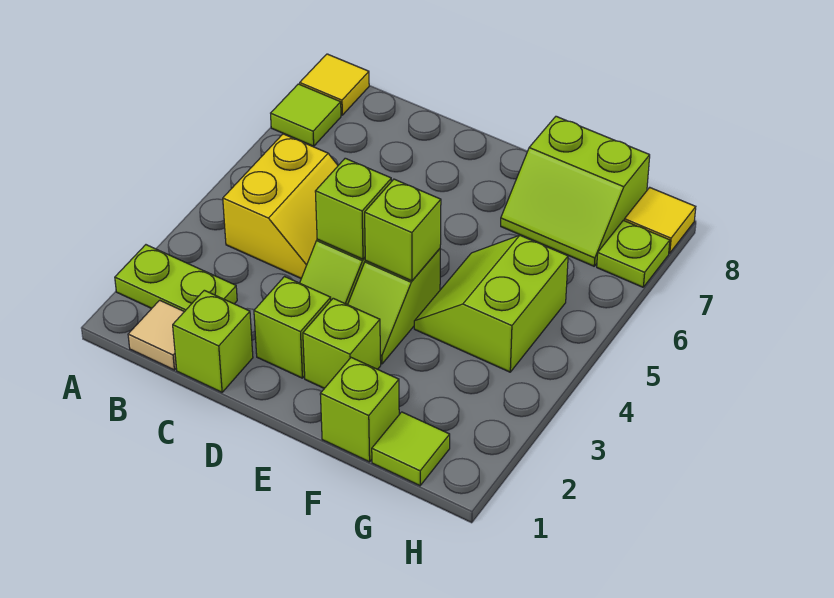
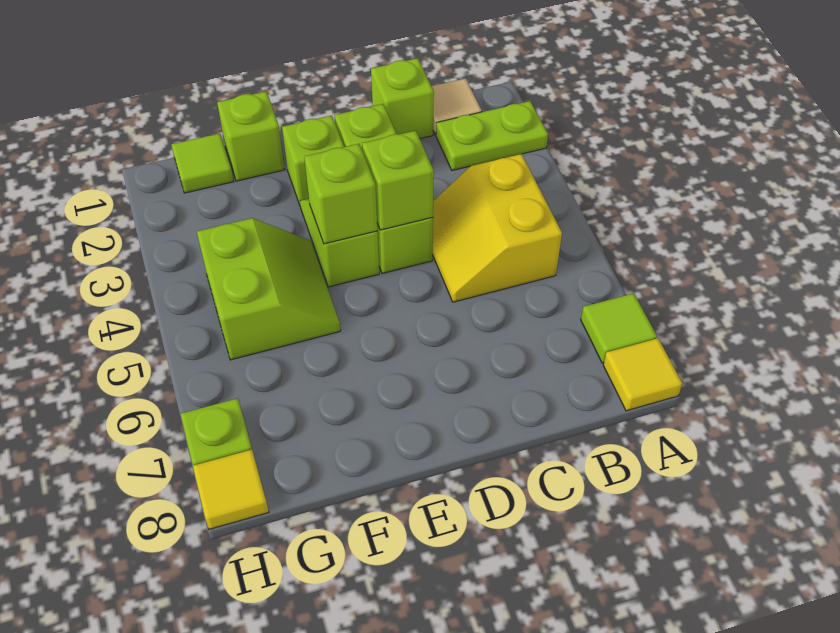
lime 2x2 slope [501,116,650,266] -> none

